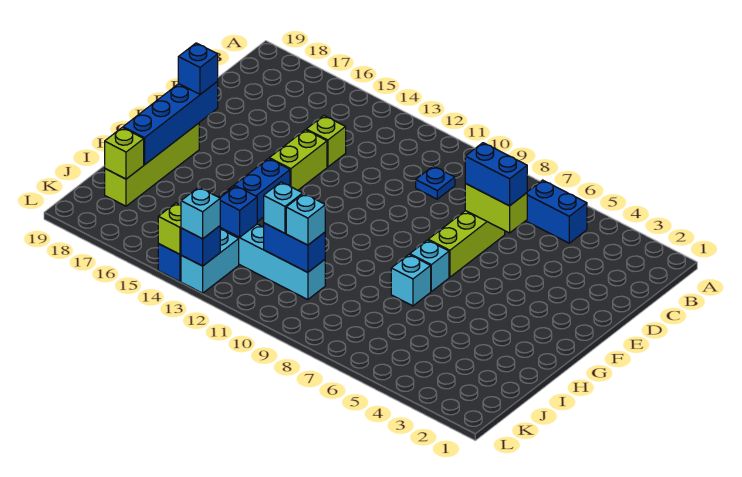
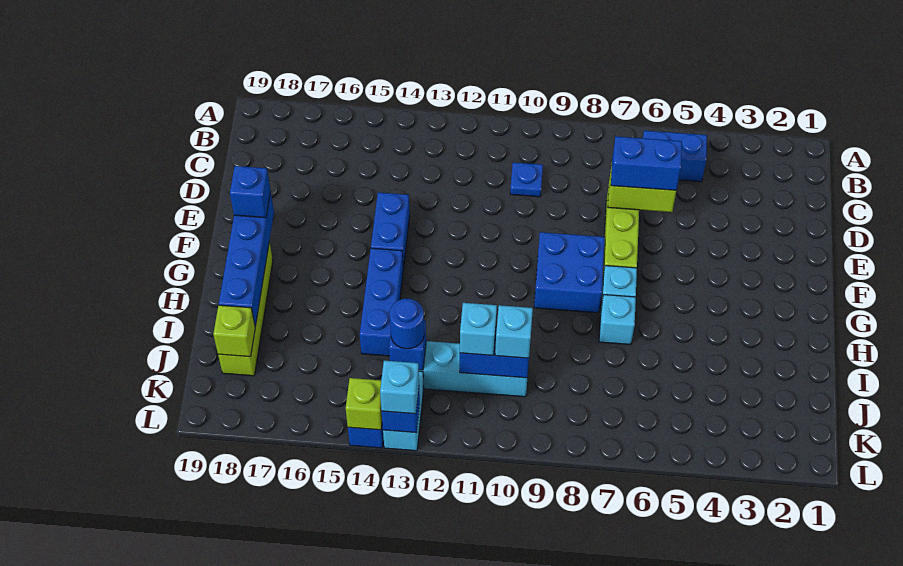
lime 1x1 brick [306,116,346,167] -> none
lime 1x2 brick [269,130,327,190] -> blue 1x2 brick [371,193,410,269]
none -> blue 2x2 brick [534,232,605,313]
none -> blue 1x1 round brick [390,299,424,349]

